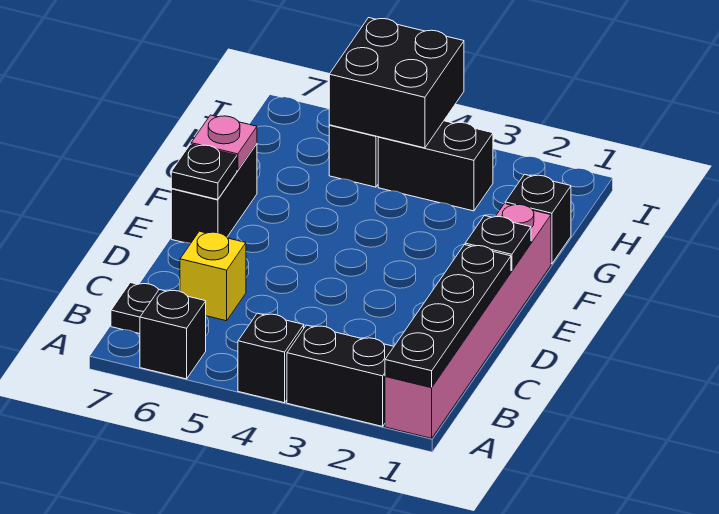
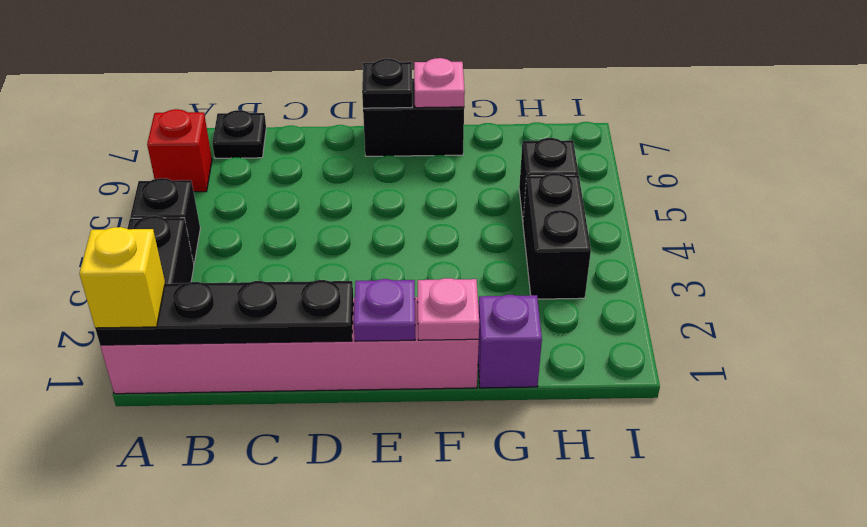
black 1x1 brick [140,290,206,379] -> red 1x1 brick [147,109,212,192]
yellow 1x1 brick [180,231,246,321] -> yellow 1x1 brick moved to [79,227,165,328]
black 1x1 plate [465,216,531,271] -> purple 1x1 plate [354,279,415,341]
none -> pink 1x1 plate [418,278,479,340]
black 1x1 brick [505,174,571,264] -> purple 1x1 brick [478,295,542,388]
black 2x2 brick [329,18,464,148] -> none

